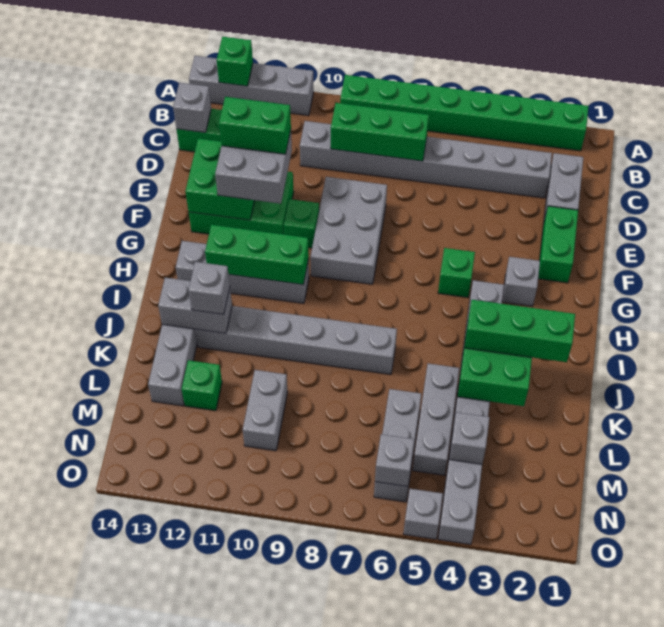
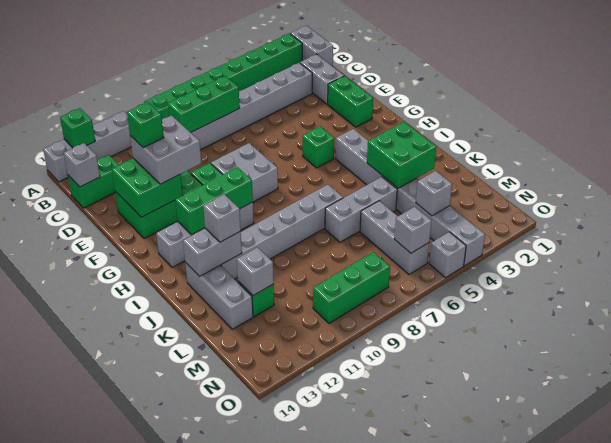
grey 2x3 brick [310,177,387,284] -> grey 2x2 brick [211,143,278,202]
green 1x2 brick [219,97,291,154] -> green 1x1 brick [127,102,164,148]
grey 1x1 brick [502,257,540,306] -> grey 1x1 brick moved to [237,247,274,296]
green 1x3 brick [465,300,575,362] -> green 1x3 brick moved to [313,252,390,323]
grey 1x3 brick [413,363,460,475] -> grey 1x3 brick turned to [325,177,397,242]
grey 1x2 brick [243,370,287,451] -> grey 1x2 brick moved to [290,26,333,66]

